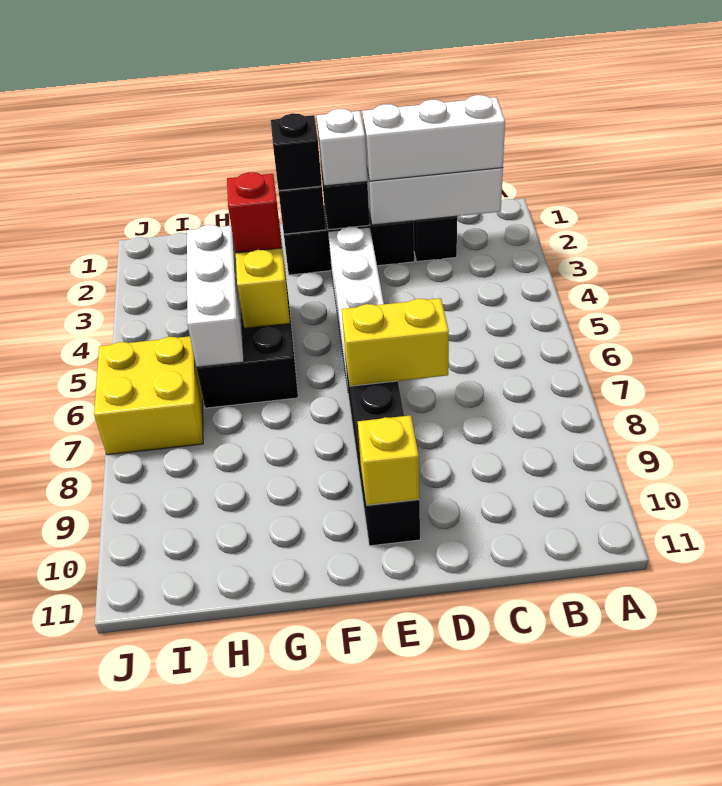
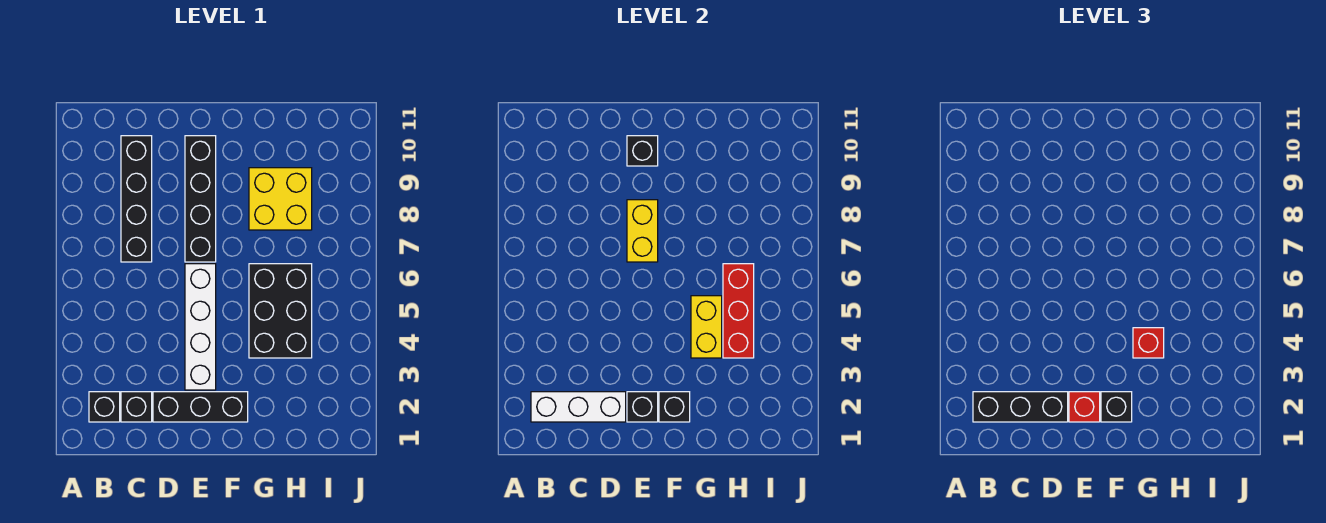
none -> black 1x1 brick [89,392,120,422]
white 1x3 brick [362,95,505,181] -> black 1x3 brick [973,392,1068,422]
none -> black 1x4 brick [121,136,152,262]
yellow 1x2 brick [342,298,449,386] -> yellow 1x2 brick turned to [627,200,658,262]
white 1x1 brick [317,109,367,186] -> red 1x1 brick [1069,392,1100,422]
yellow 1x1 brick [358,415,419,505] -> black 1x1 brick [627,136,658,166]
white 1x3 brick [187,225,244,367] -> red 1x3 brick [723,264,754,358]
yellow 2x2 brick [94,336,203,455] -> yellow 2x2 brick moved to [249,168,312,230]

